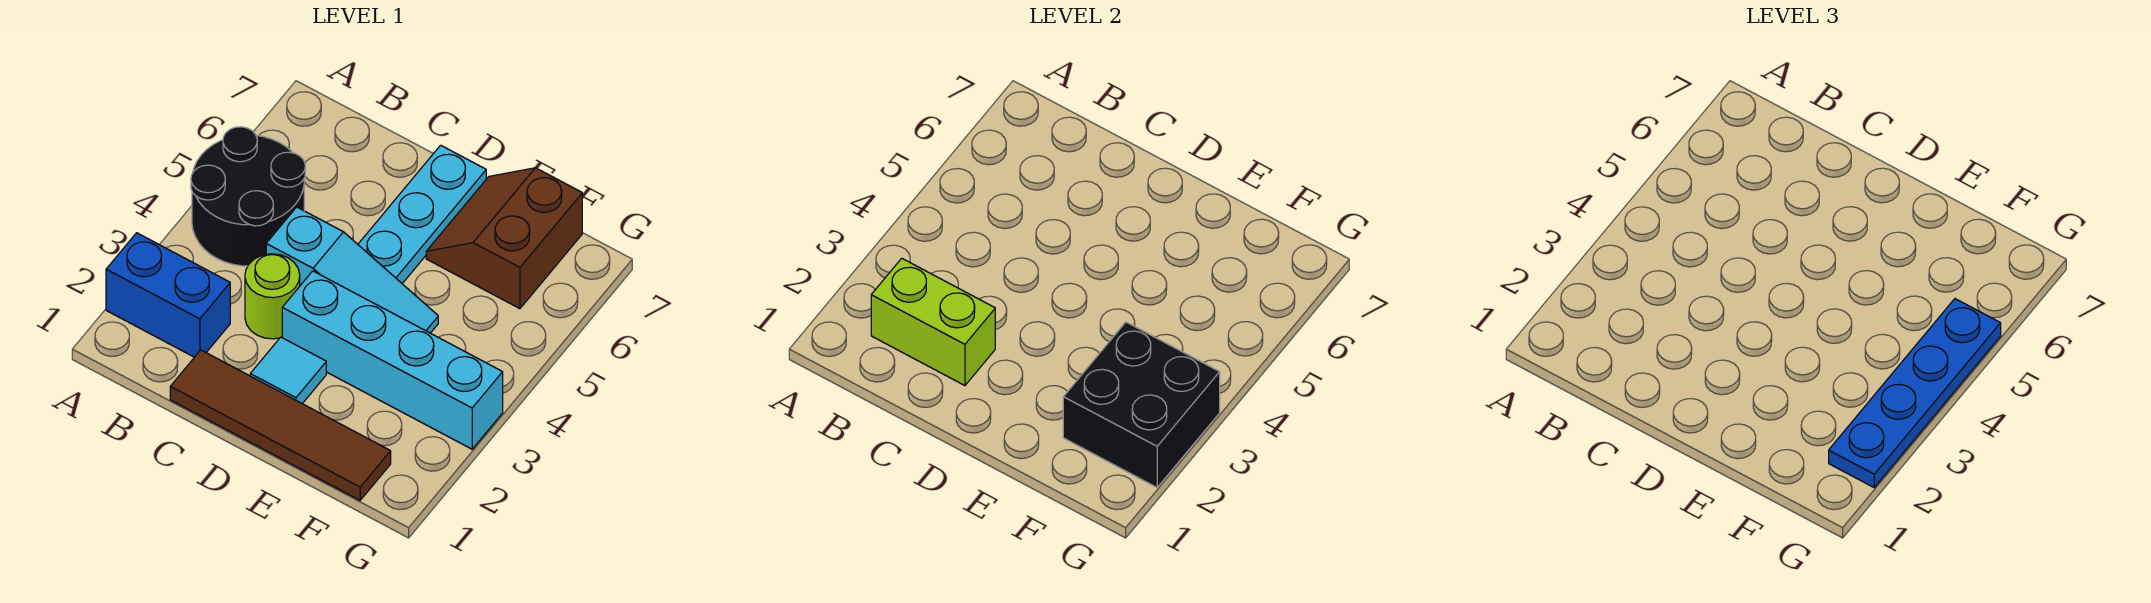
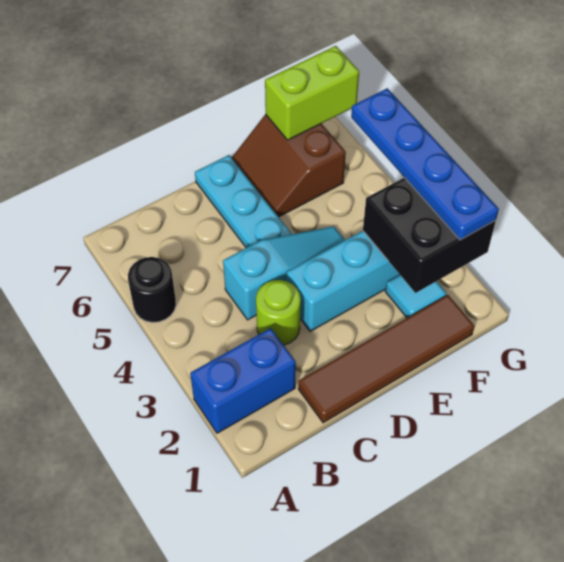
black 2x2 round brick [191,127,305,266] -> black 1x1 round brick [128,257,176,322]
lime 1x2 brick [871,258,995,386] -> lime 1x2 brick moved to [265,46,359,140]
cyan 1x1 tile [250,337,326,404] -> cyan 1x1 tile moved to [385,275,446,318]

